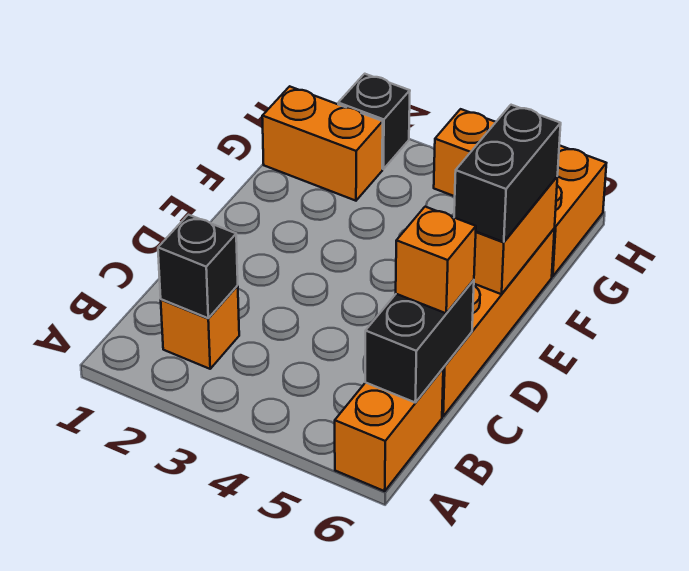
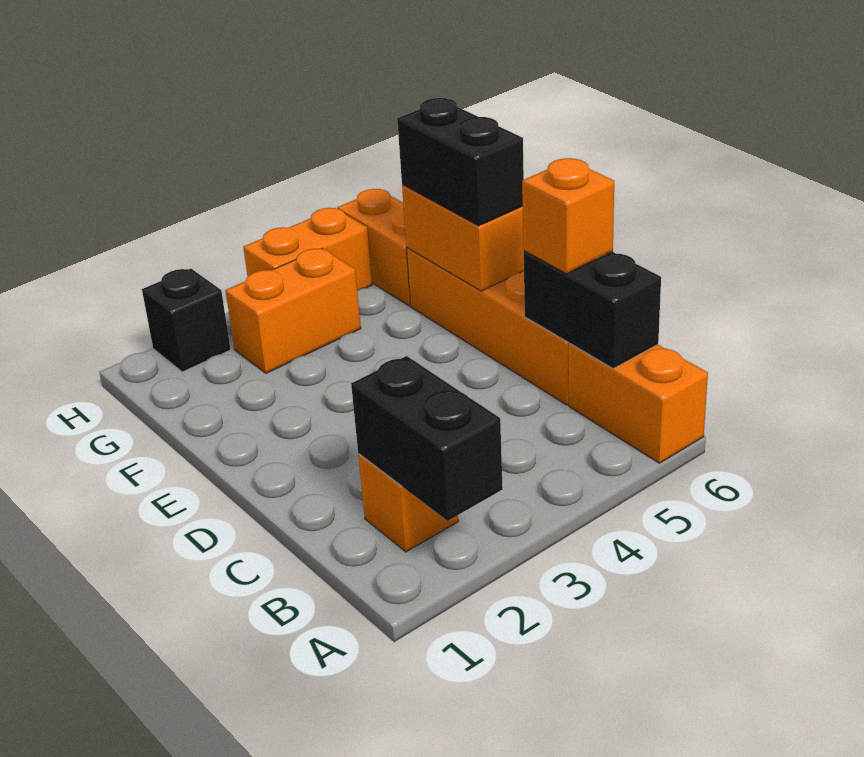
black 1x1 brick [158,215,238,318] -> black 1x2 brick [351,356,503,521]
orange 1x2 brick [262,86,383,201] -> orange 1x2 brick moved to [225,248,361,373]

